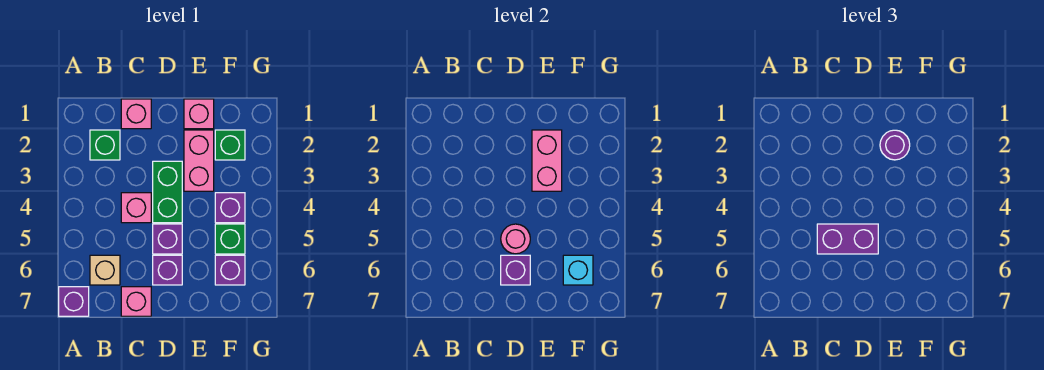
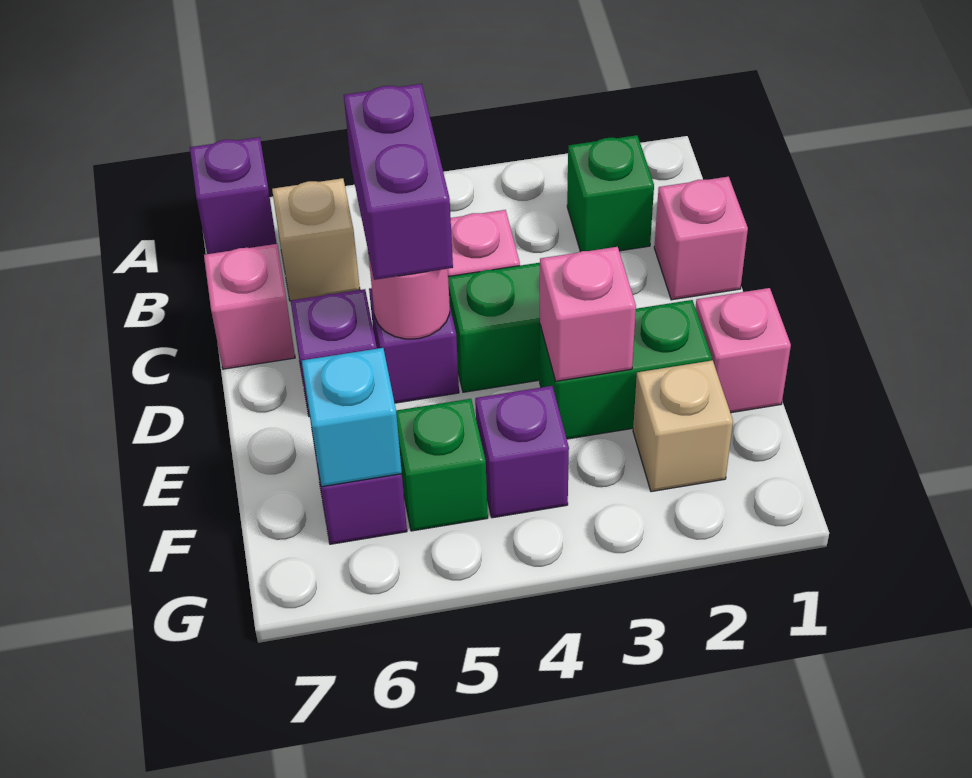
purple 1x1 brick [501,255,530,285] -> none
pink 1x2 brick [184,130,214,191] -> green 1x2 brick [540,300,712,439]
pink 1x2 brick [532,130,562,191] -> pink 1x1 brick [540,247,636,381]
purple 1x1 round brick [880,130,910,160] -> none
green 1x1 brick [215,130,245,160] -> tan 1x1 brick [633,360,733,492]

